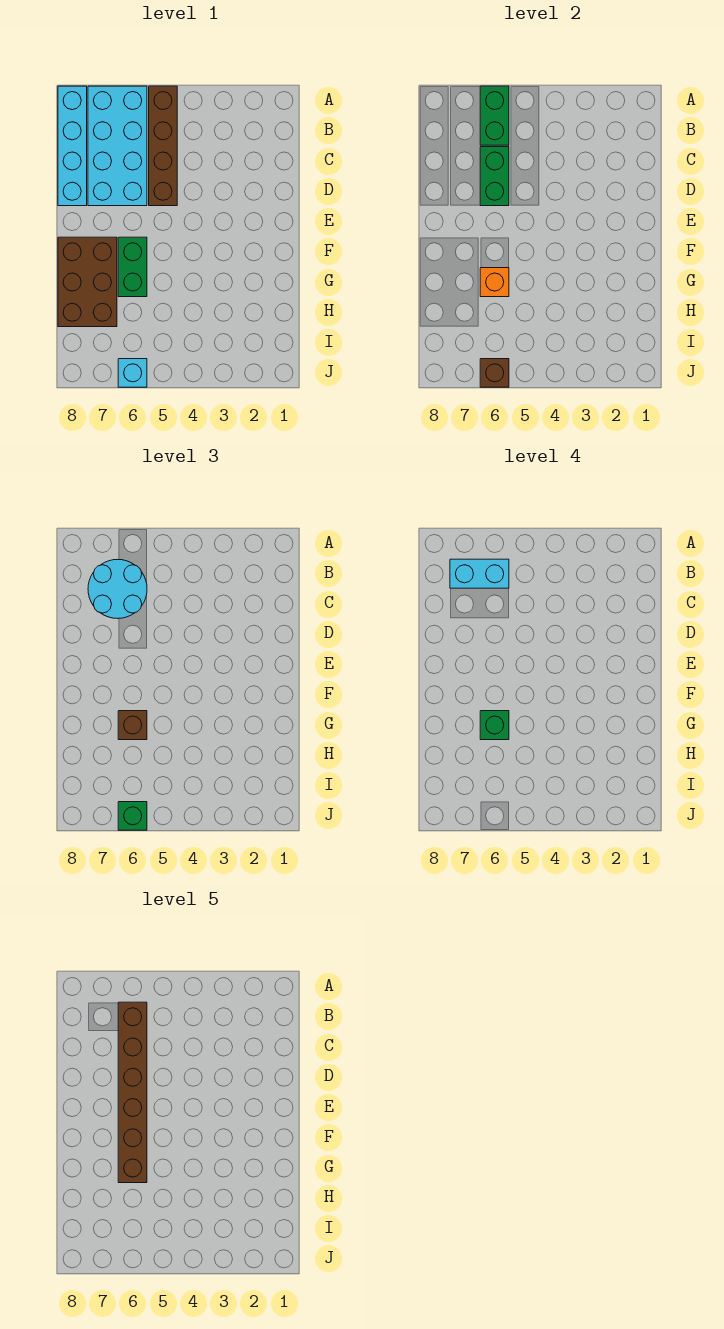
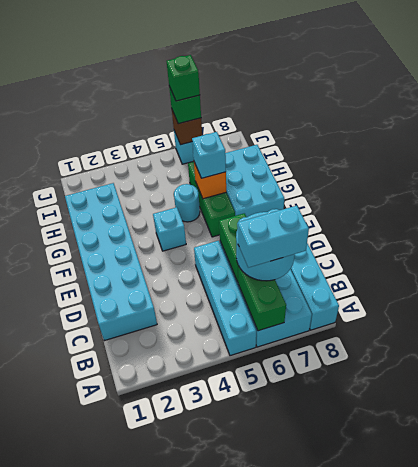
brown 1x4 brick [149,86,177,206] -> cyan 1x4 brick [194,241,256,356]
brown 1x6 brick [118,1002,147,1183] -> none
none -> cyan 2x6 brick [65,183,157,341]
none -> cyan 1x1 brick [153,207,186,251]
green 1x2 brick [118,237,147,297] -> green 1x3 brick [188,161,235,237]
brown 2x3 brick [58,237,117,327] -> cyan 2x3 brick [225,145,284,217]
none -> cyan 1x1 round brick [174,184,200,222]
brown 1x1 brick [118,711,147,740] -> cyan 1x1 brick [192,132,226,178]
green 1x1 brick [480,711,509,740] -> green 1x1 brick moved to [167,55,200,101]

